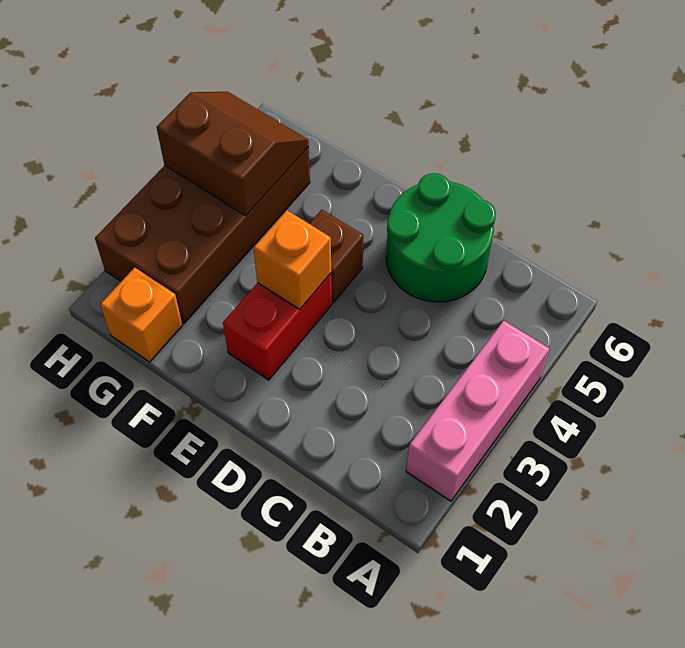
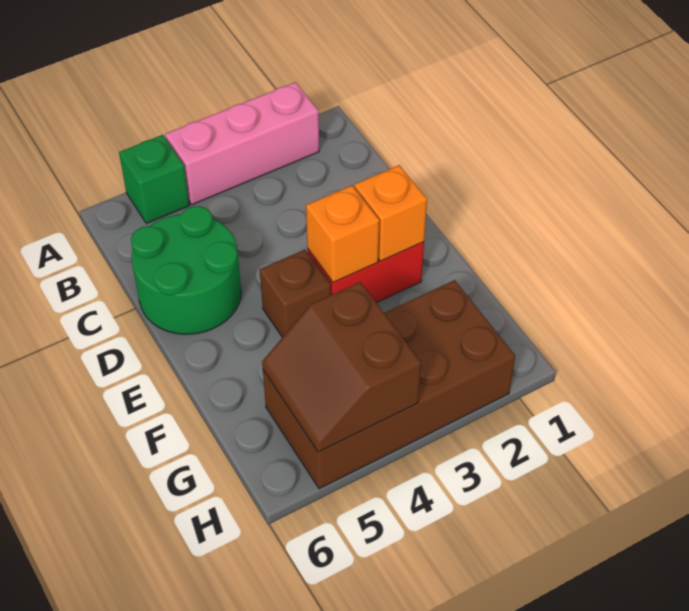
none -> green 1x1 brick [119,135,189,224]
orange 1x1 brick [100,267,182,362] -> orange 1x1 brick moved to [354,165,427,261]

